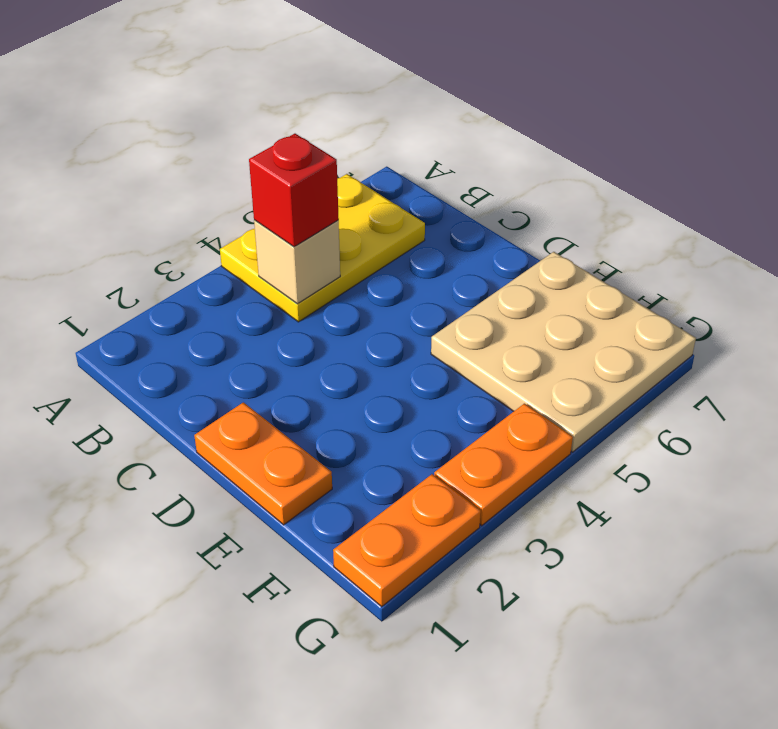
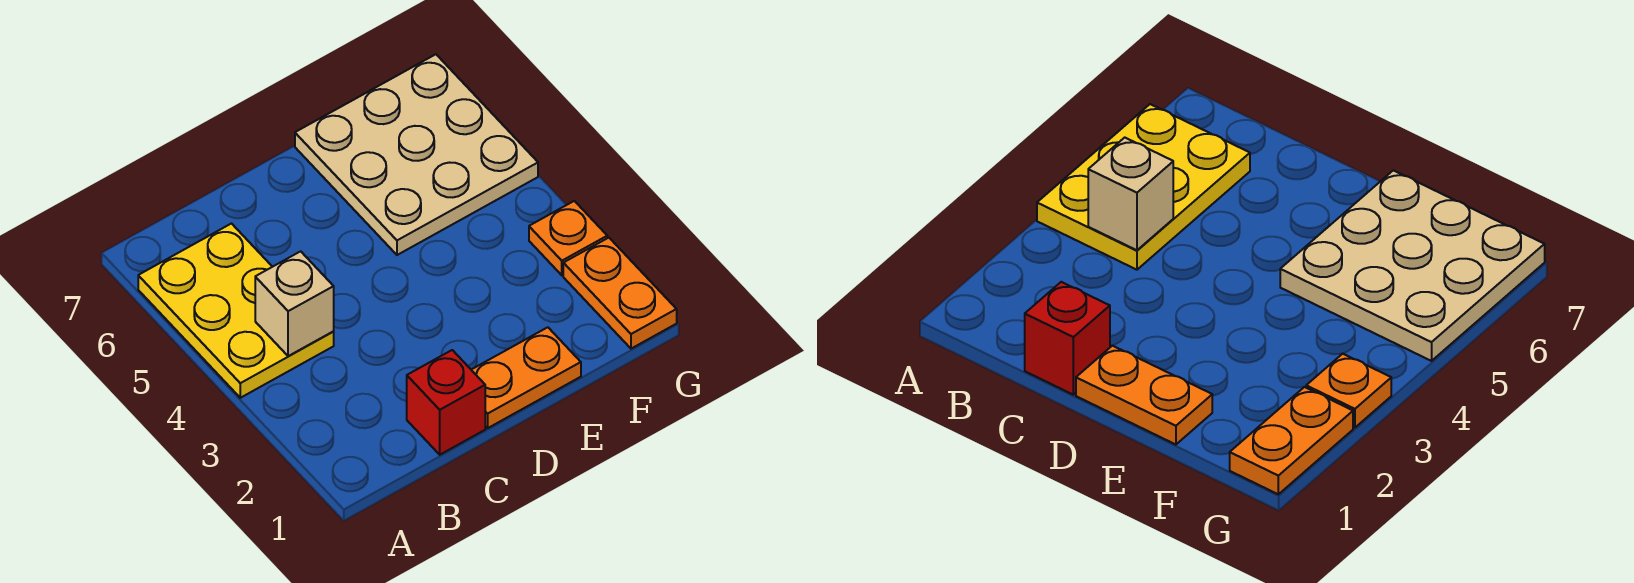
red 1x1 brick [249,134,339,247] -> red 1x1 brick moved to [407,350,485,455]
orange 1x2 plate [434,404,573,526] -> orange 1x1 plate [529,201,607,275]

